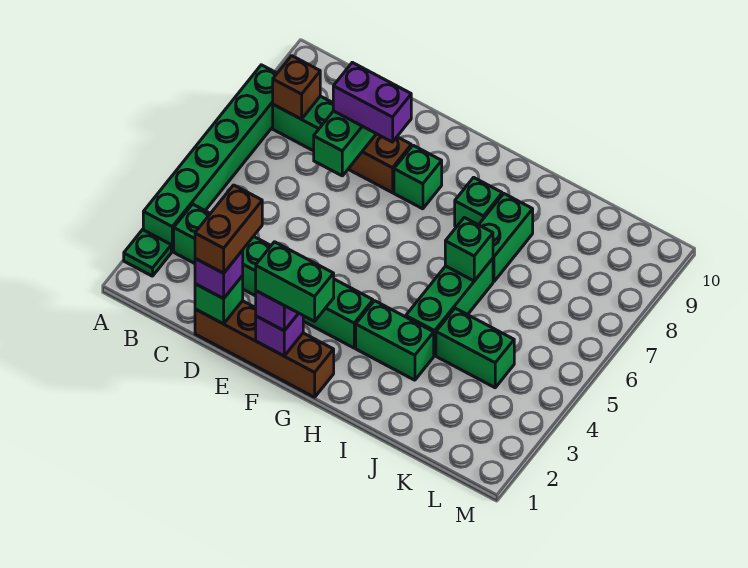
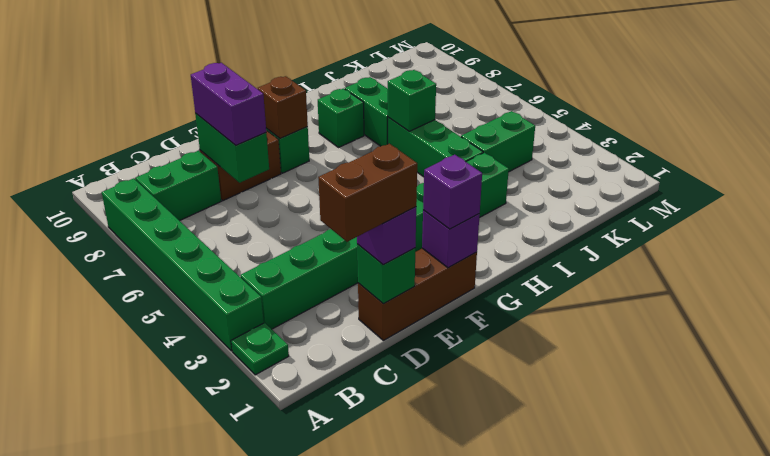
brown 1x1 brick [273,56,320,119] -> brown 1x1 brick moved to [258,76,308,139]
brown 1x4 brick [195,301,334,397] -> brown 1x3 brick [358,248,477,340]
brown 1x2 brick [195,185,262,273] -> brown 1x2 brick turned to [318,144,417,242]
purple 1x2 brick [333,62,411,142] -> purple 1x2 brick turned to [191,63,266,145]
green 1x2 brick [256,242,334,321] -> none

